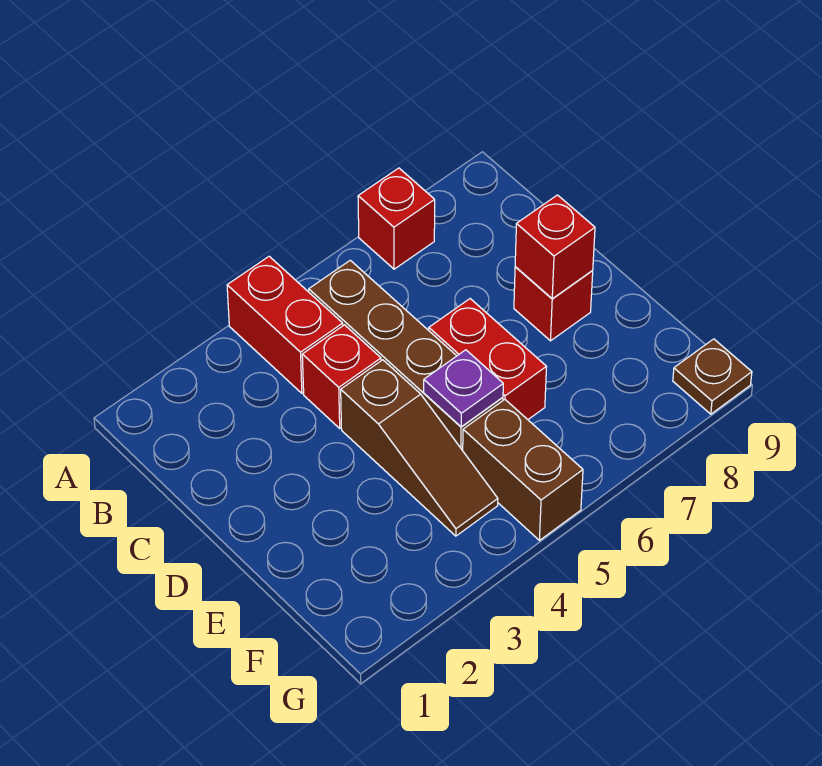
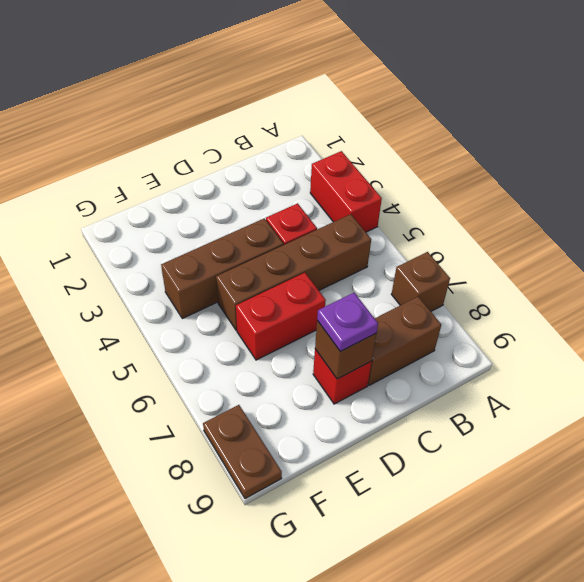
red 1x2 brick [227,256,343,393] -> red 1x2 brick turned to [310,151,382,232]
red 1x1 brick [358,168,435,269] -> brown 1x1 brick [391,252,450,311]
brown 1x3 slope [341,360,498,536] -> brown 1x3 brick [161,218,283,319]
red 1x1 brick [515,195,595,299] -> brown 1x1 brick [315,321,376,379]
purple 1x1 plate [424,350,503,427] -> purple 1x1 plate moved to [317,293,378,351]
brown 1x2 brick [463,399,583,540] -> brown 1x2 brick moved to [368,297,441,385]
brown 1x1 plate [673,339,752,414] -> brown 1x2 plate [203,405,282,499]

